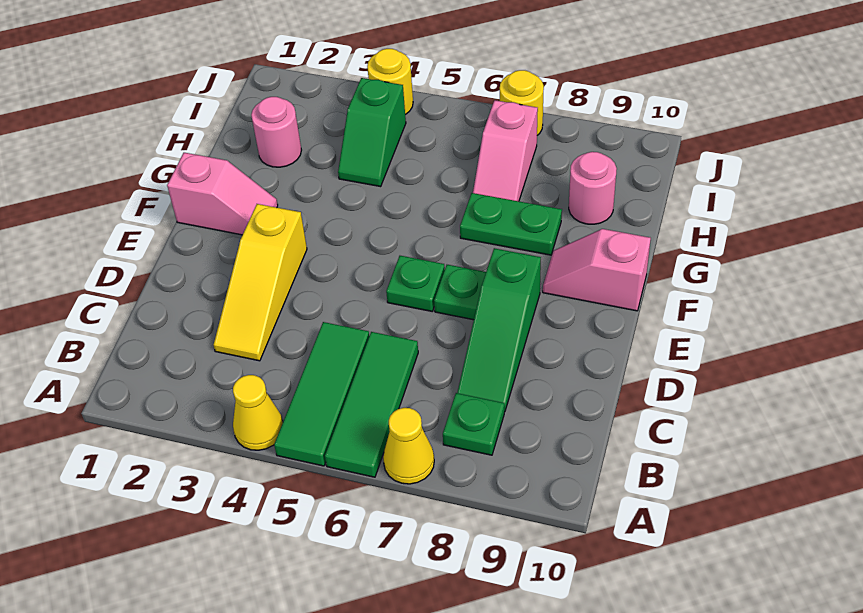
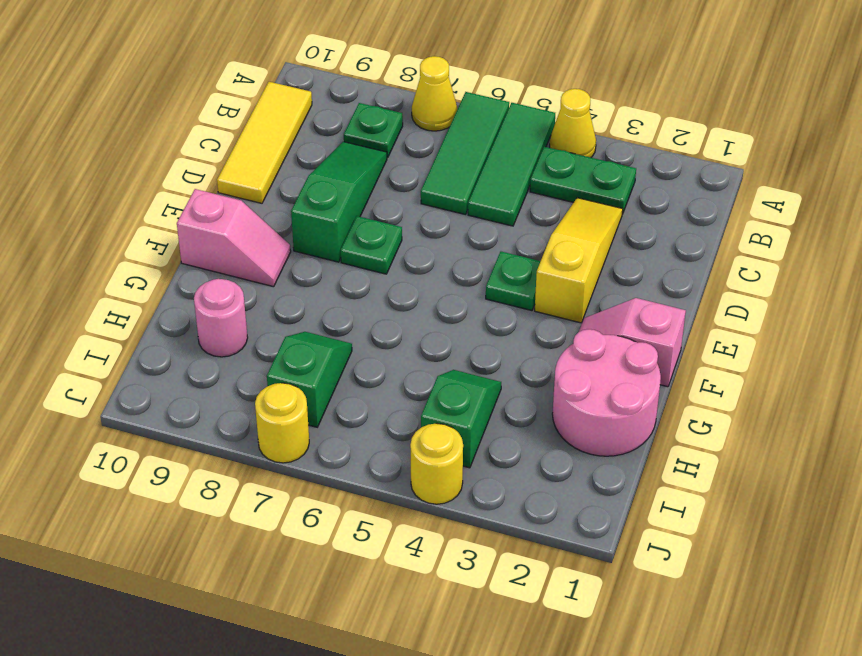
none -> yellow 1x3 tile [217,82,312,203]
green 1x1 plate [386,256,445,311] -> green 1x1 plate moved to [486,252,541,311]
green 1x2 plate [460,193,562,255] -> green 1x2 plate moved to [530,147,636,214]
pink 1x1 round brick [251,97,301,167] -> pink 2x2 round brick [552,329,661,456]
pink 1x2 slope [473,100,538,201] -> green 1x2 slope [267,332,352,427]

